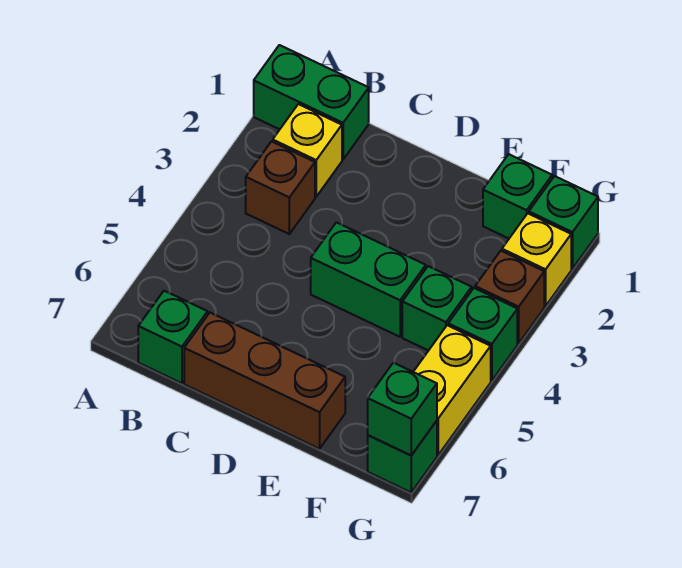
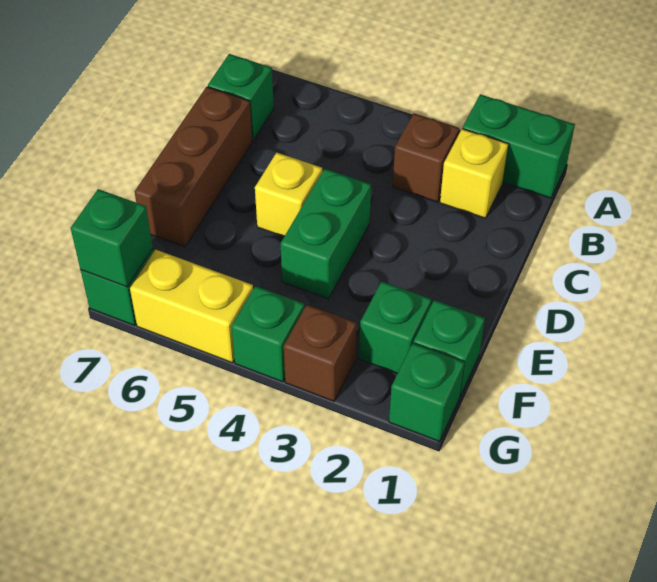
green 1x2 brick [254,45,369,159] -> green 1x2 brick turned to [463,94,575,198]
green 1x1 brick [402,266,472,351] -> green 1x1 brick moved to [359,282,431,373]
yellow 1x1 brick [502,213,571,306] -> yellow 1x1 brick moved to [255,153,322,236]

